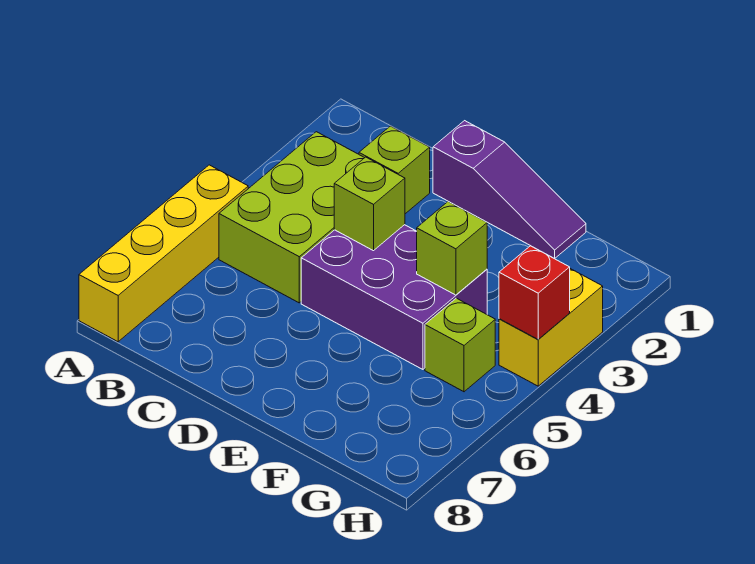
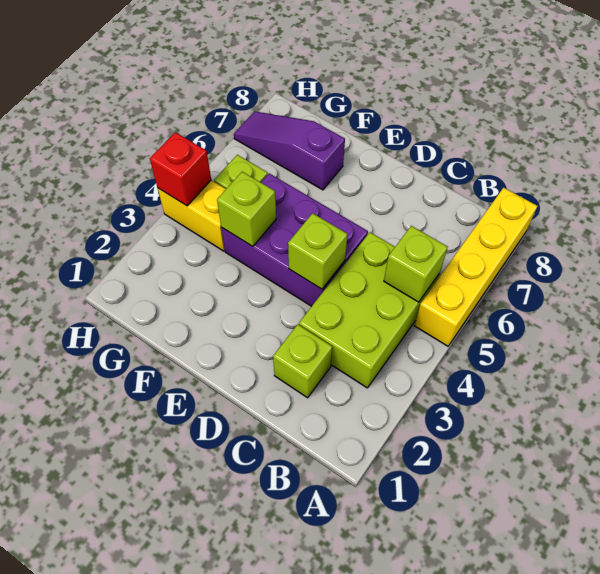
none -> lime 1x1 brick [384,226,448,302]
purple 1x3 slope [433,121,586,259] -> purple 1x3 slope moved to [234,111,345,190]
yellow 1x2 brick [499,269,603,386] -> yellow 1x2 brick turned to [158,180,226,251]

